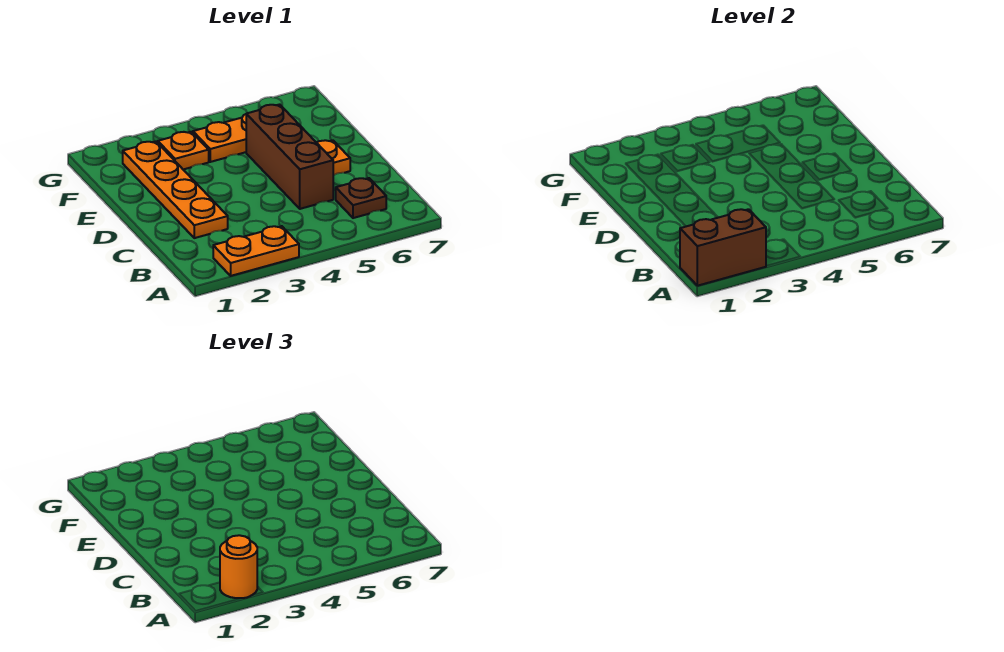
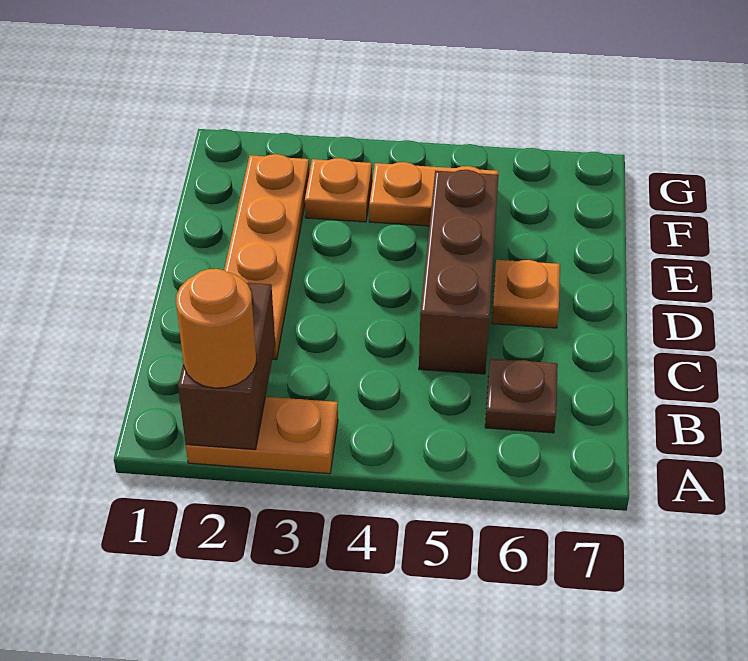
brown 1x2 brick [680,209,766,286] -> brown 1x2 brick turned to [178,283,275,450]

